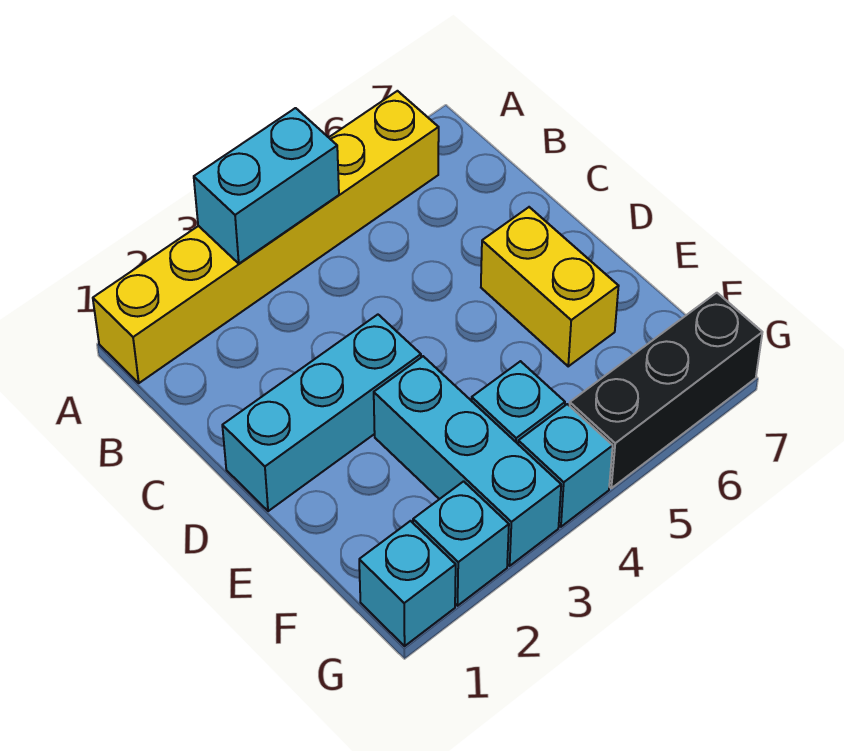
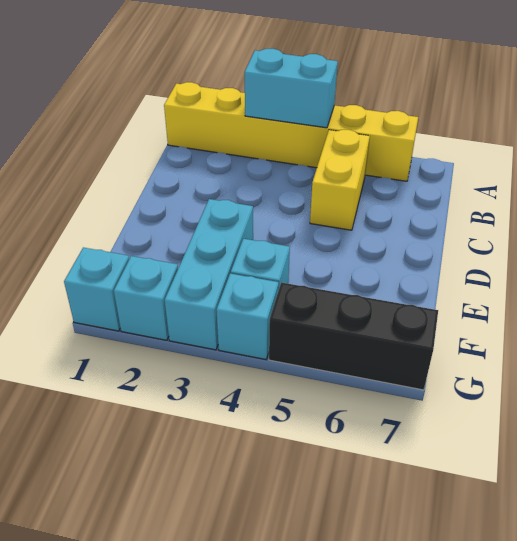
cyan 1x3 brick [222,315,421,511] -> none
yellow 1x2 brick [481,207,619,366] -> yellow 1x2 brick moved to [310,130,370,230]

